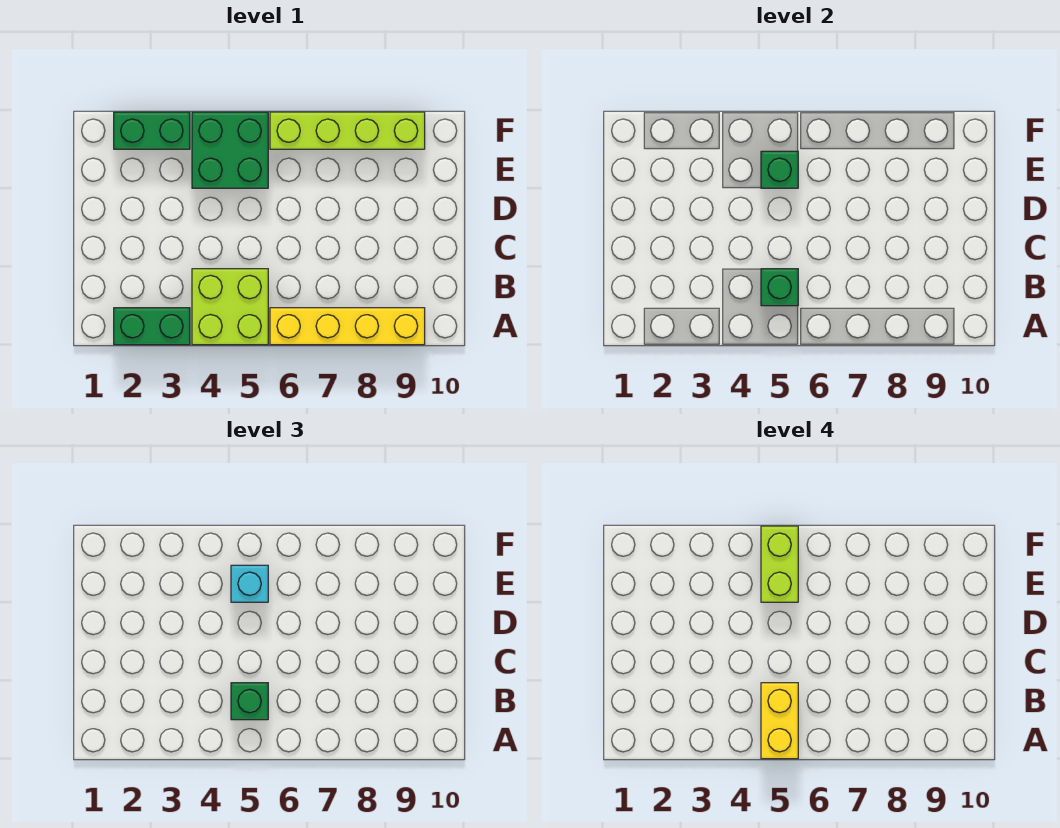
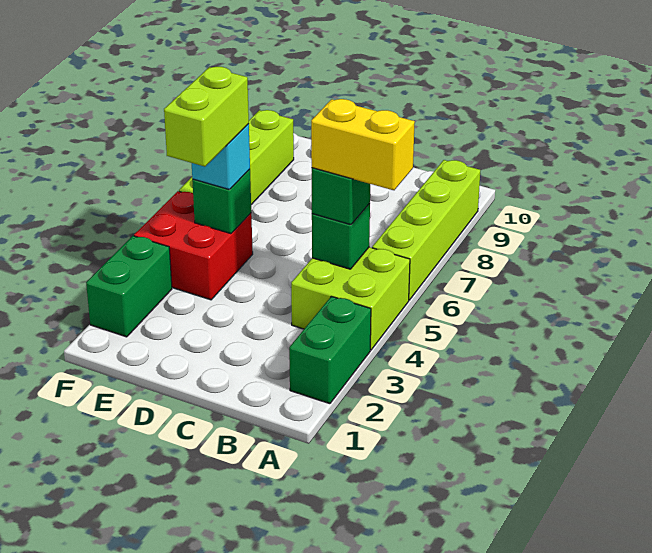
yellow 1x4 brick [270,308,425,345] -> lime 1x4 brick [372,160,480,300]
green 2x2 brick [192,112,268,188] -> red 2x2 brick [134,191,253,300]
lime 1x2 brick [761,526,798,602] -> lime 1x2 brick turned to [164,67,249,167]

